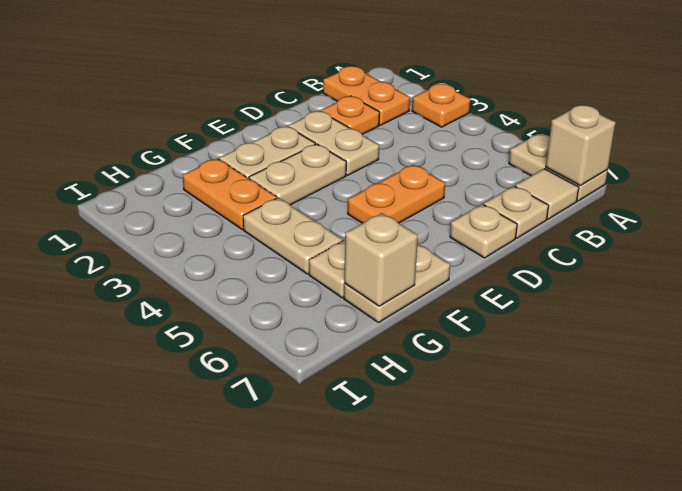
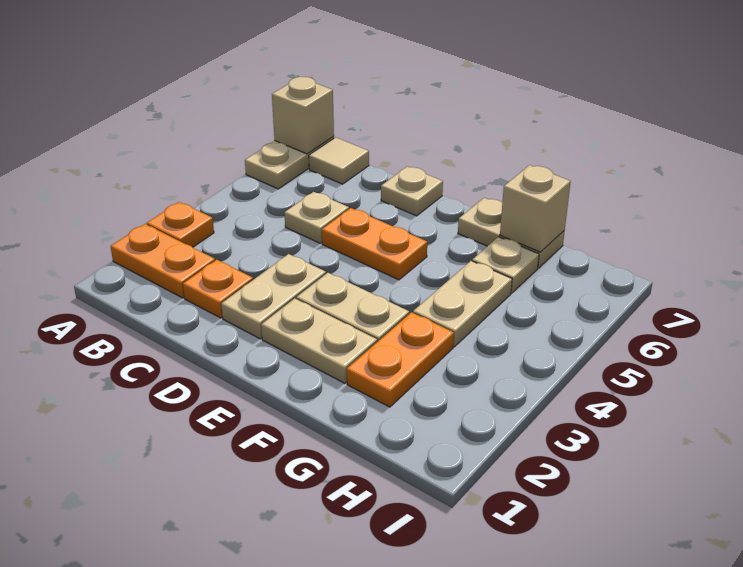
orange 1x2 plate [323,66,410,125] -> orange 1x2 plate turned to [111,224,215,298]
tan 1x1 plate [484,186,549,238] -> tan 1x1 plate moved to [284,192,349,243]

